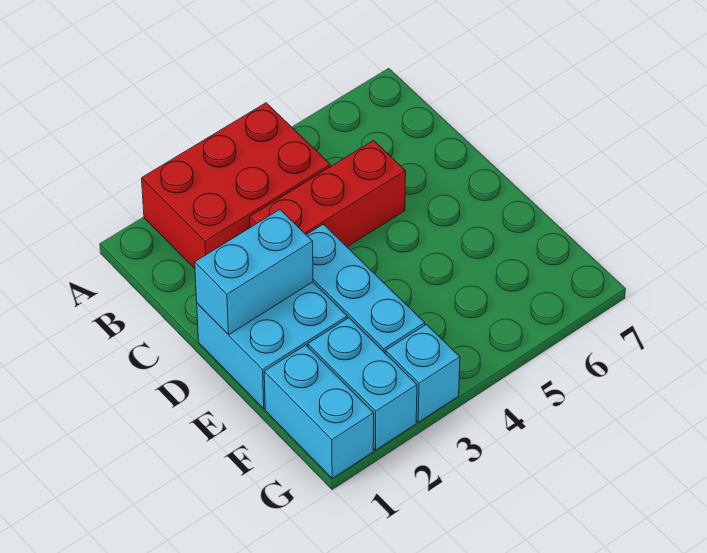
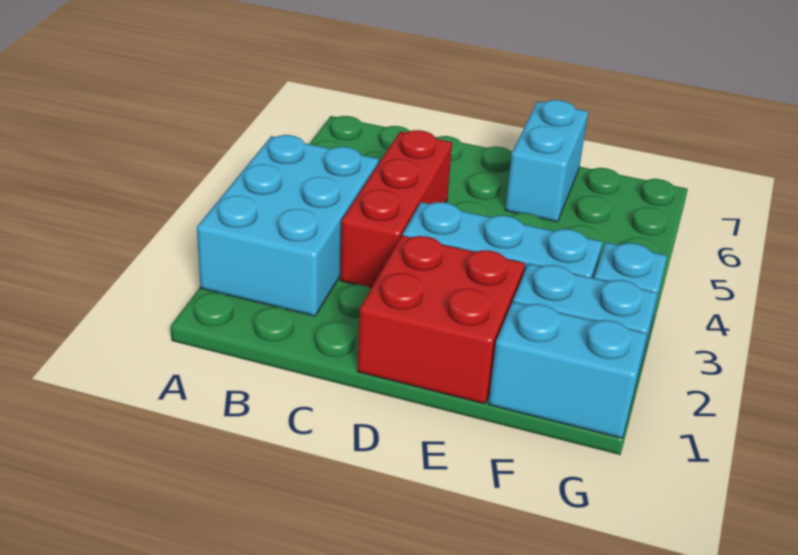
red 2x3 brick [142,103,330,269] -> cyan 2x3 brick [197,135,379,316]
cyan 2x2 brick [197,282,347,409] -> red 2x2 brick [357,236,525,404]
cyan 1x2 brick [195,210,313,335] -> cyan 1x2 brick moved to [505,100,588,222]

